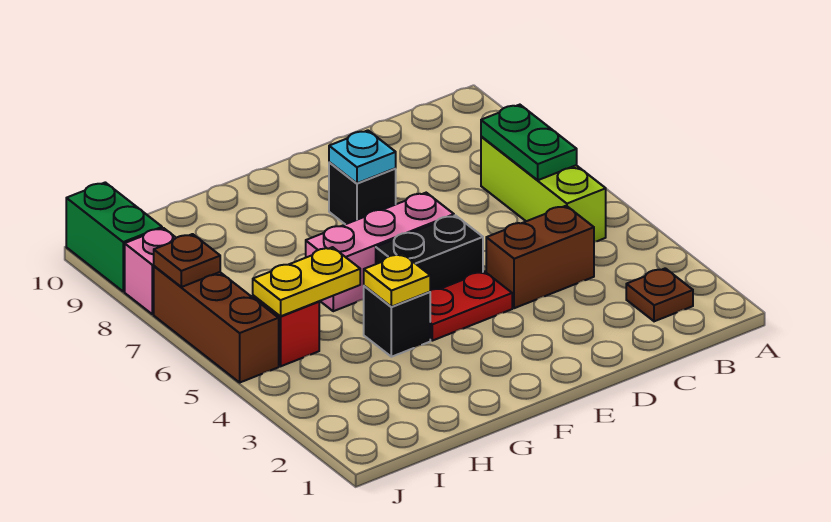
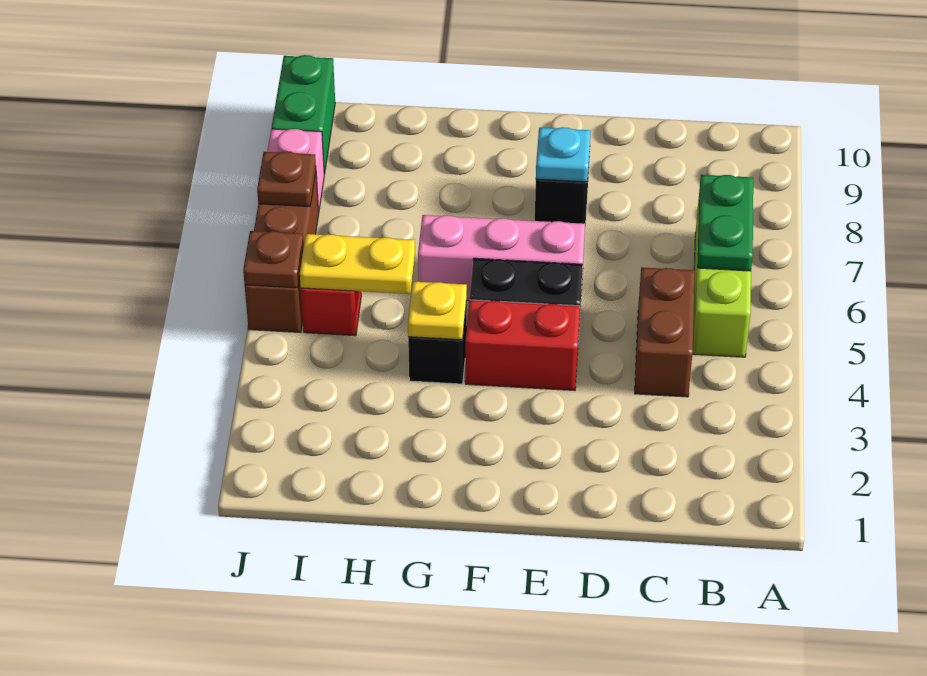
brown 1x1 plate [626,268,693,321] -> brown 1x1 plate moved to [243,231,304,288]
brown 1x2 brick [486,206,594,308] -> brown 1x2 brick turned to [634,267,695,397]
red 1x2 plate [430,271,512,341] -> red 1x2 brick [465,300,580,390]

